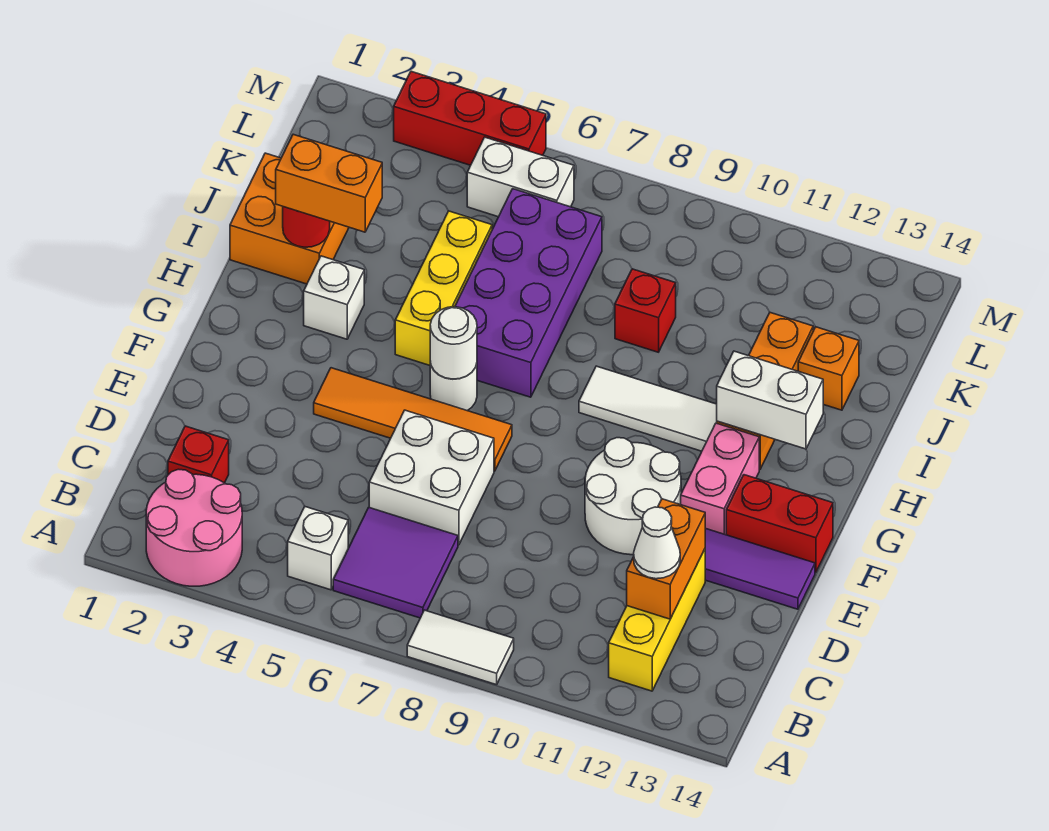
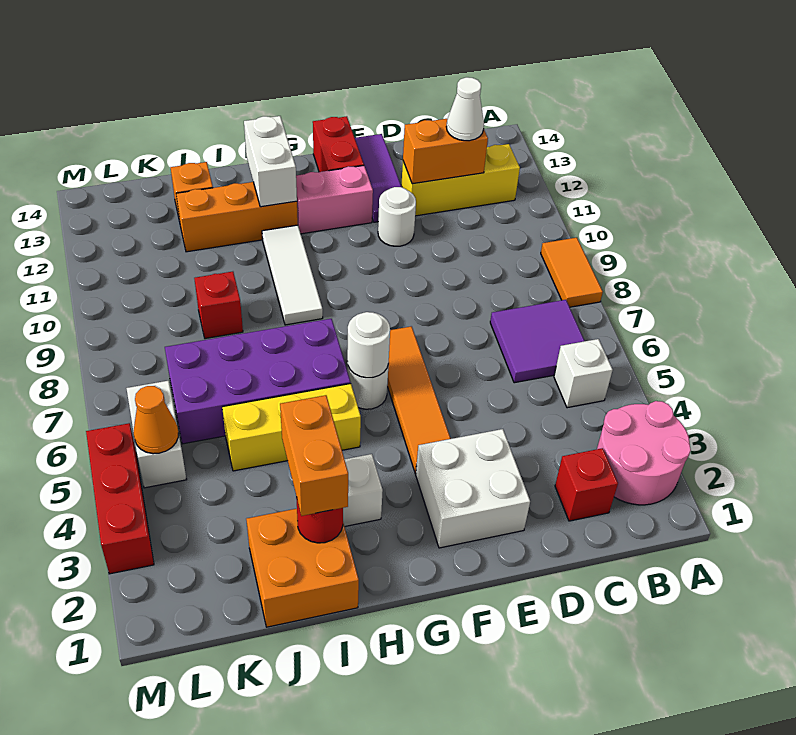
white 1x2 tile [407,610,514,685] -> orange 1x2 tile [541,238,603,307]
white 2x2 brick [369,410,494,545] -> white 2x2 brick moved to [416,429,530,548]
white 2x2 round brick [585,438,681,555] -> white 1x1 round brick [378,187,416,246]
none -> orange 1x1 cone [134,386,178,454]

